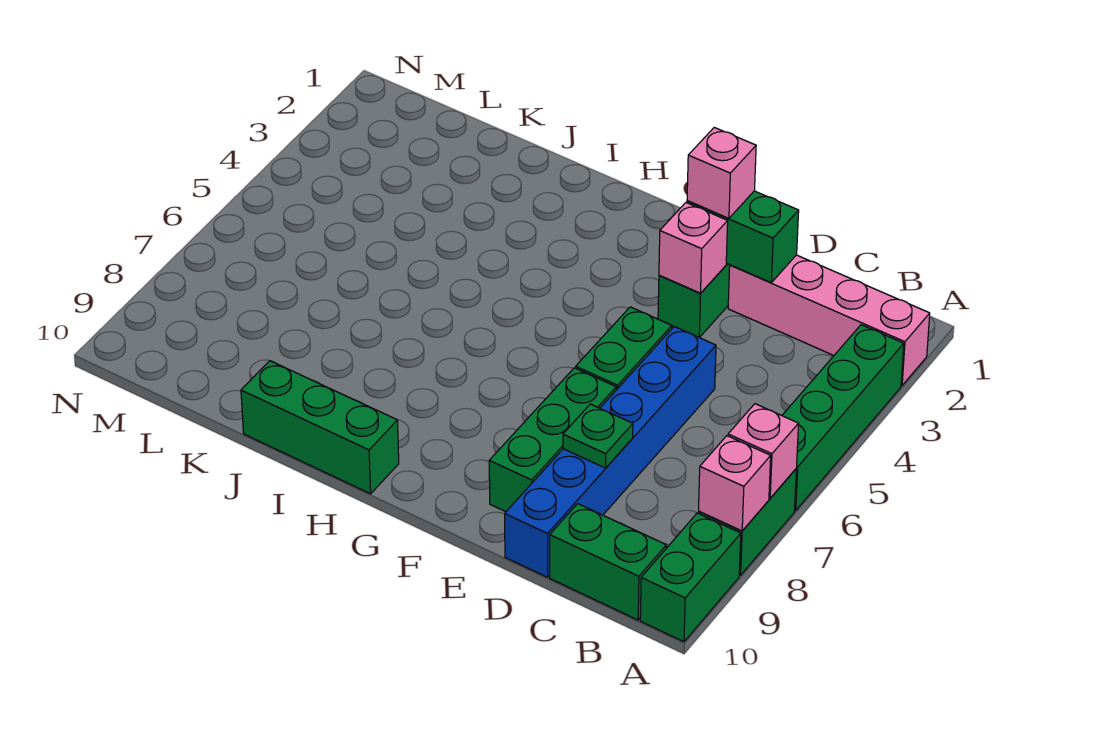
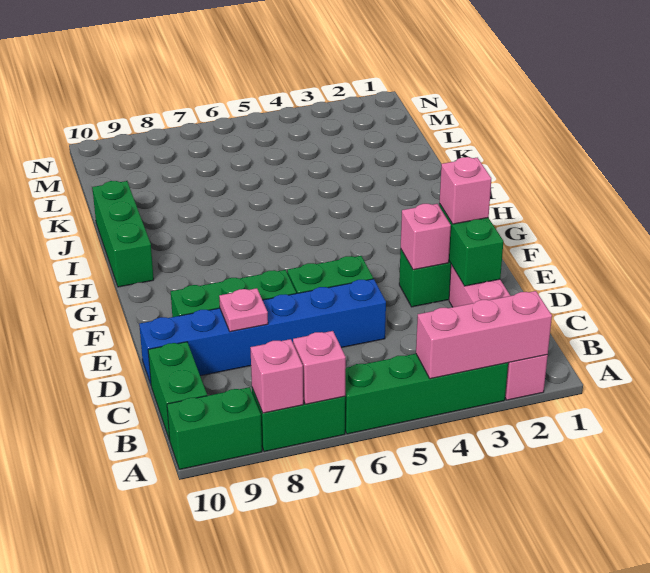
none -> pink 1x3 brick [416,291,552,379]
green 1x1 plate [563,404,633,468] -> pink 1x1 plate [219,288,268,332]

